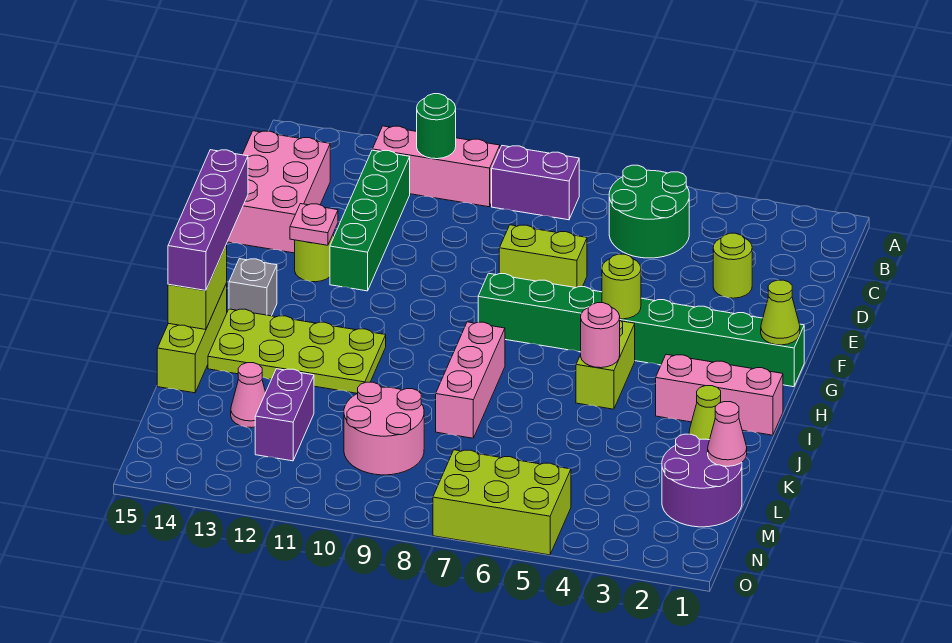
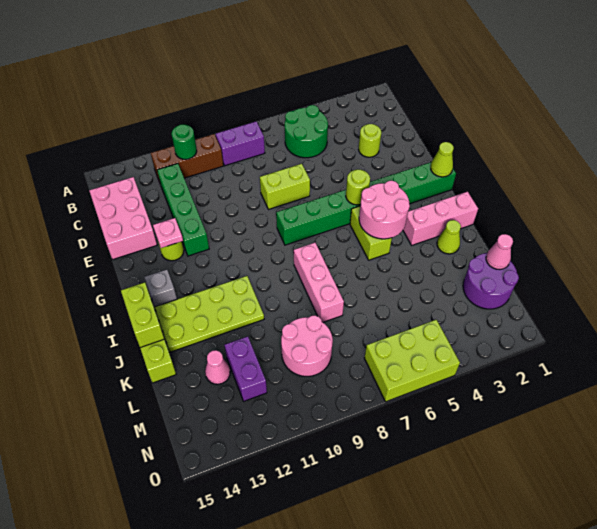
pink 1x3 brick [372,126,500,207] -> brown 1x3 brick [151,134,223,182]
purple 1x4 brick [168,150,248,290] -> none
pink 1x1 round brick [581,303,620,368] -> pink 2x2 round brick [359,181,410,239]

